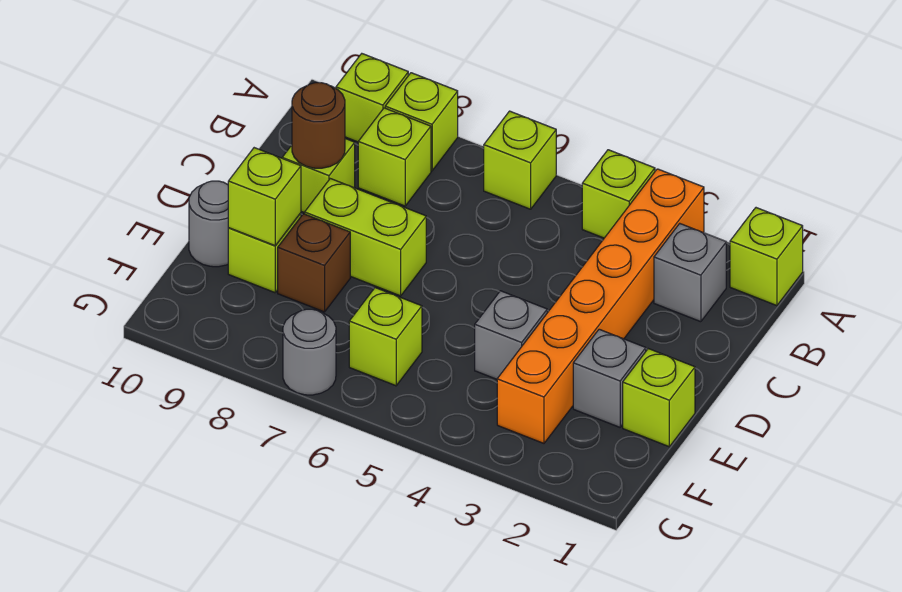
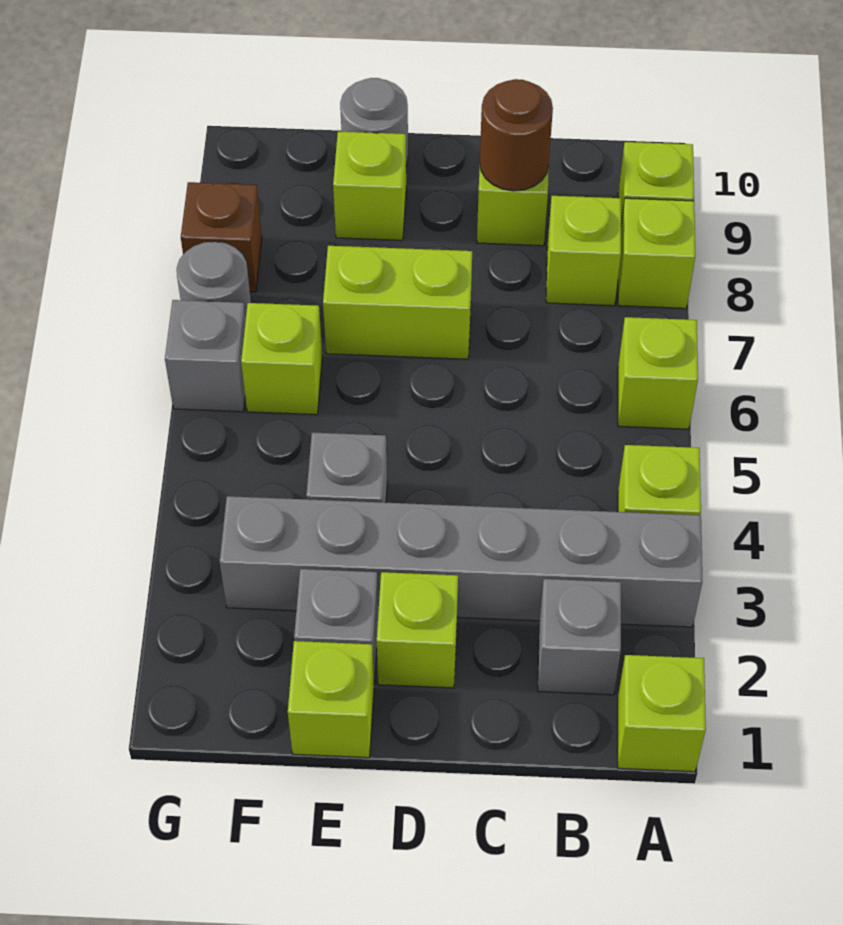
orange 1x6 brick [497,169,704,443] -> grey 1x6 brick [220,496,702,627]
lime 1x2 brick [305,179,426,296] -> lime 1x2 brick turned to [323,246,472,359]
brown 1x1 brick [278,214,350,312] -> brown 1x1 brick moved to [181,182,262,292]
lime 1x1 brick [228,148,301,246] -> lime 1x1 brick moved to [377,572,458,688]
none -> grey 1x1 brick [165,300,246,412]

